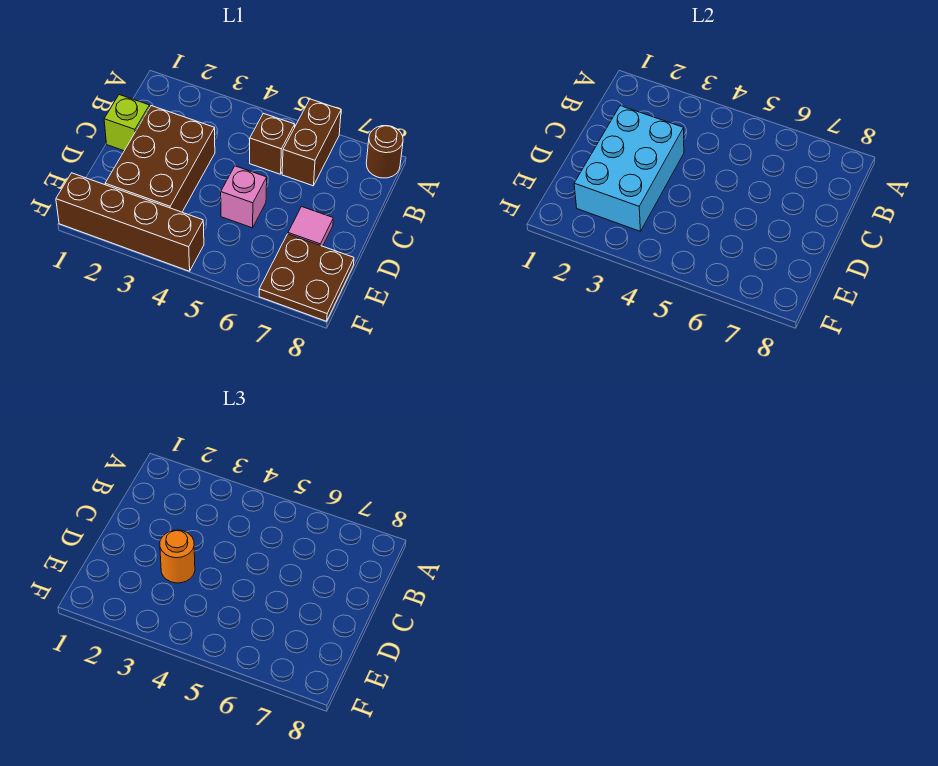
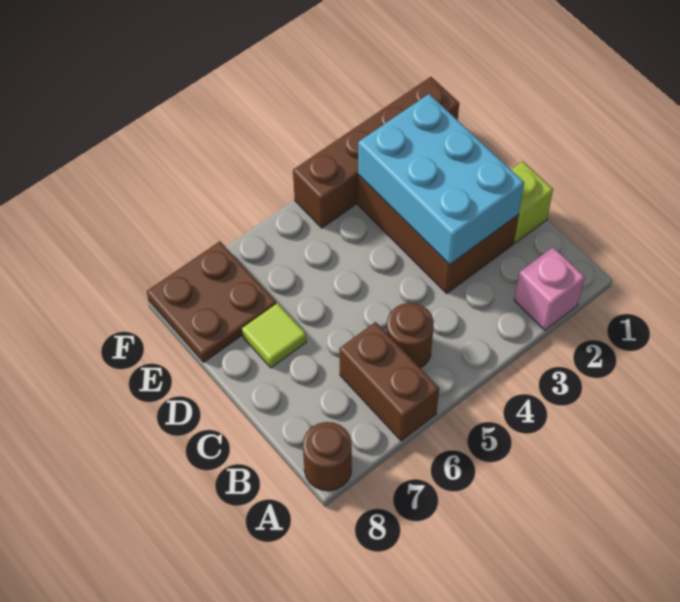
brown 1x1 brick [250,113,295,174] -> brown 1x1 round brick [387,303,434,368]
orange 1x1 round brick [160,530,195,583] -> none
pink 1x1 brick [221,166,267,228] -> pink 1x1 brick moved to [514,247,585,330]
pink 1x1 tile [288,207,333,246] -> lime 1x1 tile [242,303,306,368]

